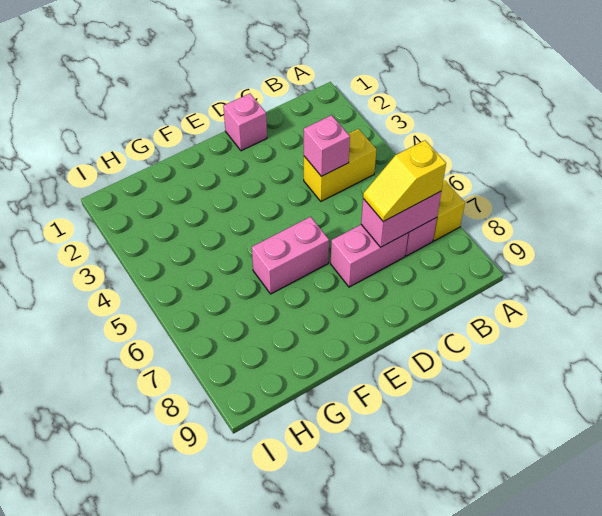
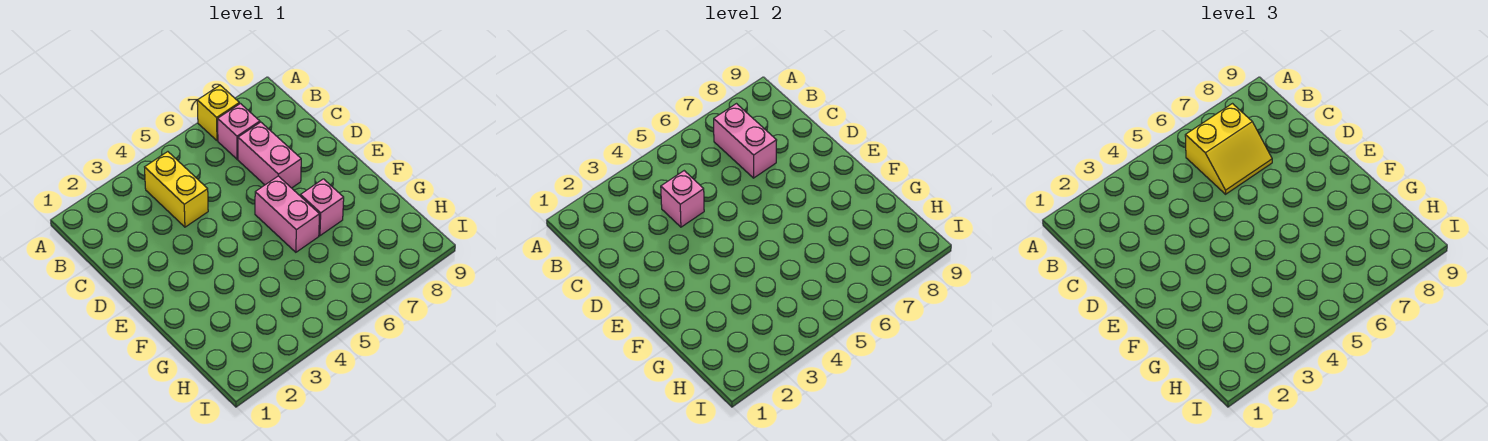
yellow 1x2 slope [363,140,446,221] -> yellow 2x2 slope [1185,104,1272,194]
pink 1x1 brick [223,93,267,151] -> pink 1x1 brick moved to [300,179,344,236]

